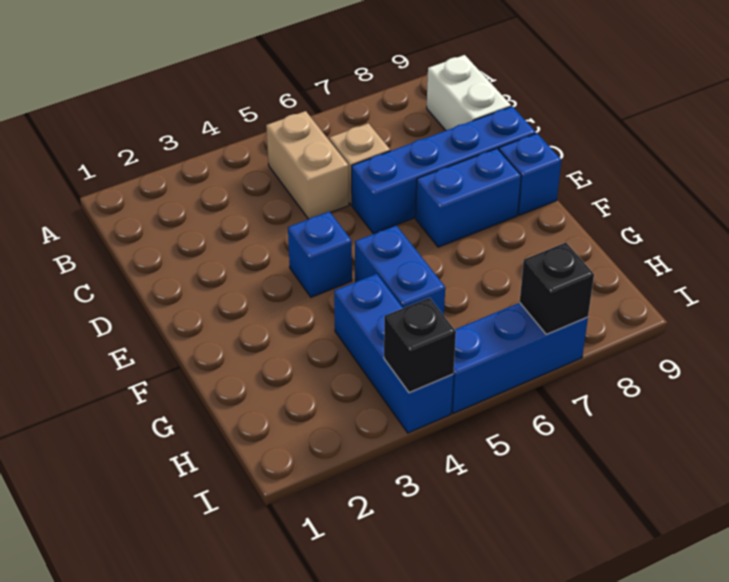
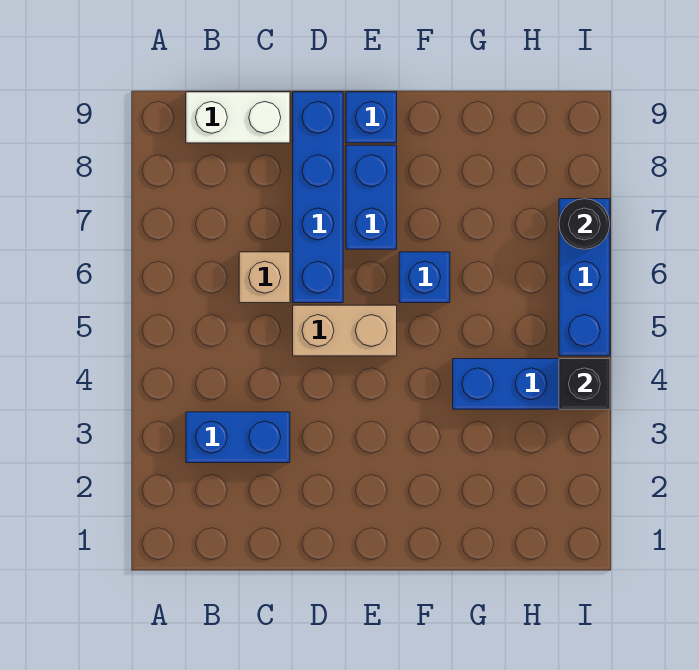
tan 1x2 brick [266,111,349,219] -> tan 1x2 brick moved to [293,305,397,356]
blue 1x1 brick [288,212,352,297] -> blue 1x1 brick moved to [399,252,450,303]
blue 1x2 brick [355,225,445,315] -> blue 1x2 brick moved to [186,412,290,463]
black 1x1 brick [520,243,594,334] -> black 1x1 round brick [559,199,610,249]

